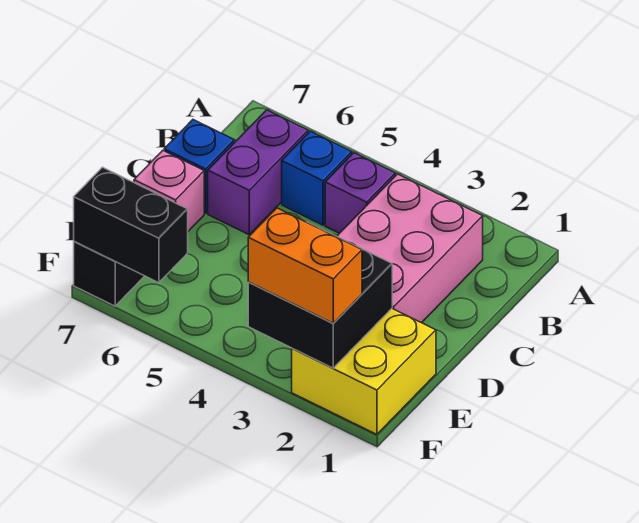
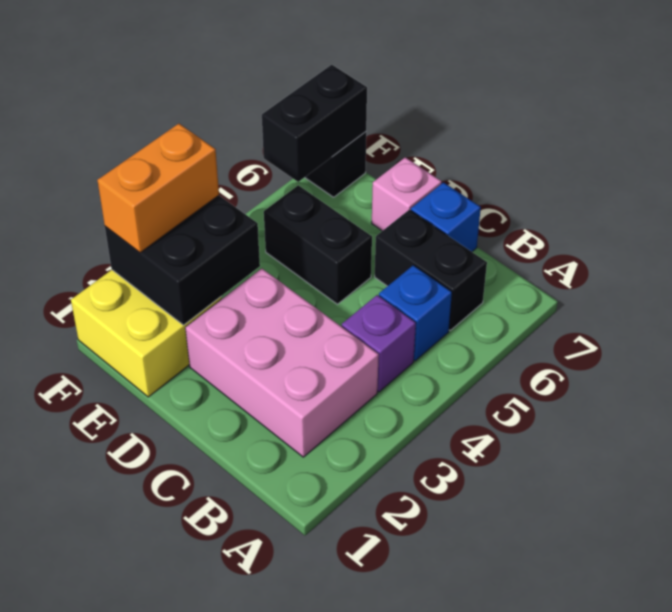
purple 1x2 brick [208,110,308,235] -> black 1x2 brick [375,210,487,330]
none -> black 1x2 brick [264,185,372,304]

